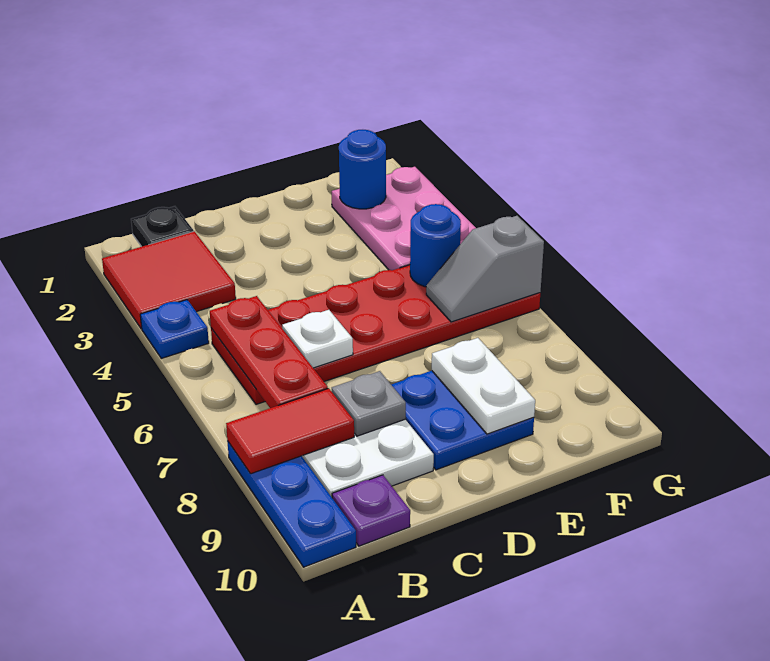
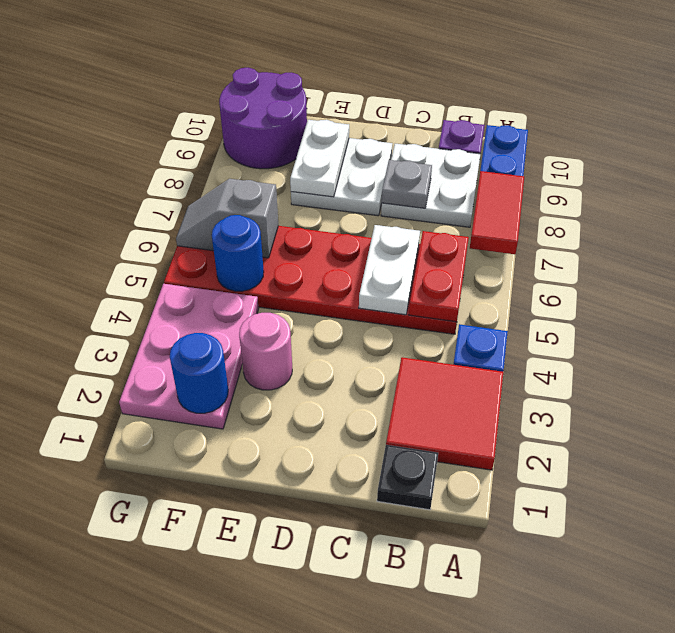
red 1x2 tile [226,388,354,474] -> red 1x2 tile turned to [470,171,524,254]
red 1x3 plate [210,296,328,408] -> red 1x2 plate [409,231,469,322]
white 1x1 plate [282,310,353,368] -> white 1x2 plate [359,225,420,315]
blue 2x2 plate [391,371,534,470] -> white 2x2 plate [291,138,392,216]
none -> pink 1x1 round brick [239,313,292,390]
grey 1x2 slope [426,216,544,322] -> grey 1x2 slope turned to [176,179,278,258]
none -> purple 2x2 round brick [219,68,307,169]

